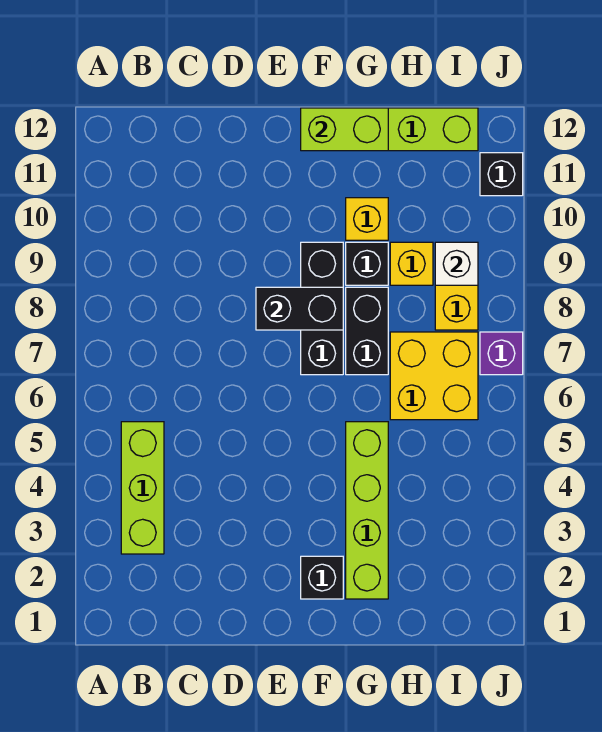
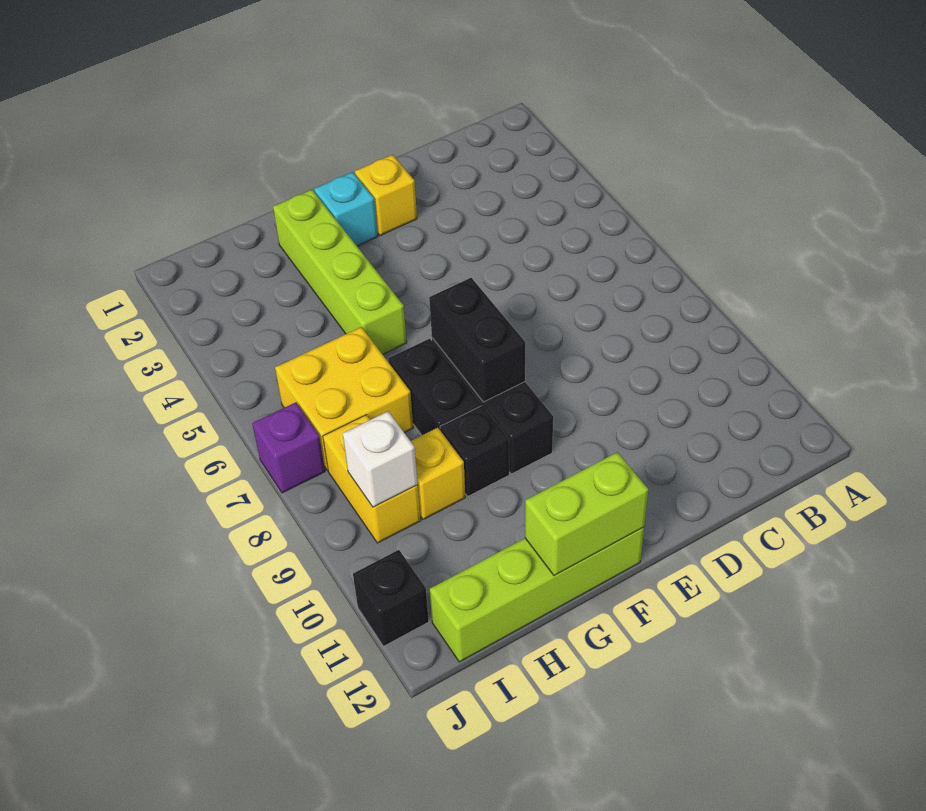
lime 1x3 brick [121,422,164,554] -> none
black 1x2 brick [256,287,343,330] -> black 1x2 brick turned to [429,278,525,402]
black 1x1 brick [301,556,343,599] -> cyan 1x1 brick [314,172,378,246]
yellow 1x1 brick [346,198,388,240] -> yellow 1x1 brick moved to [355,155,417,235]

